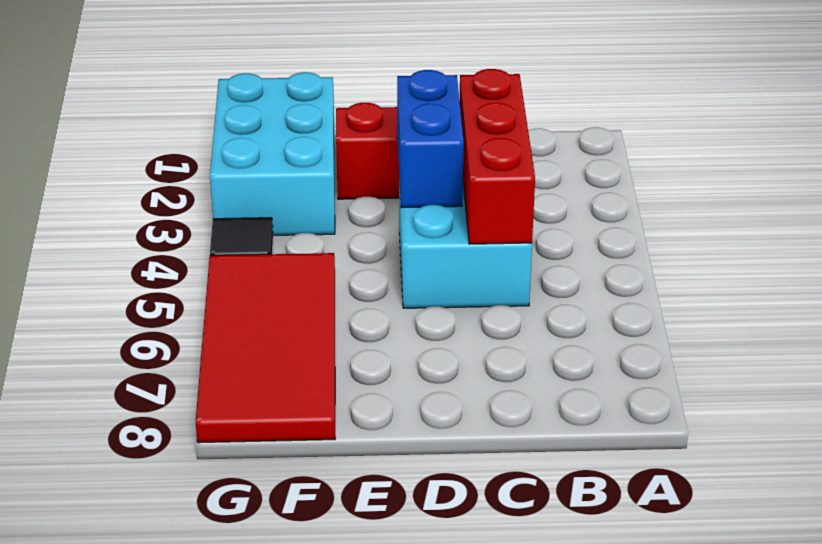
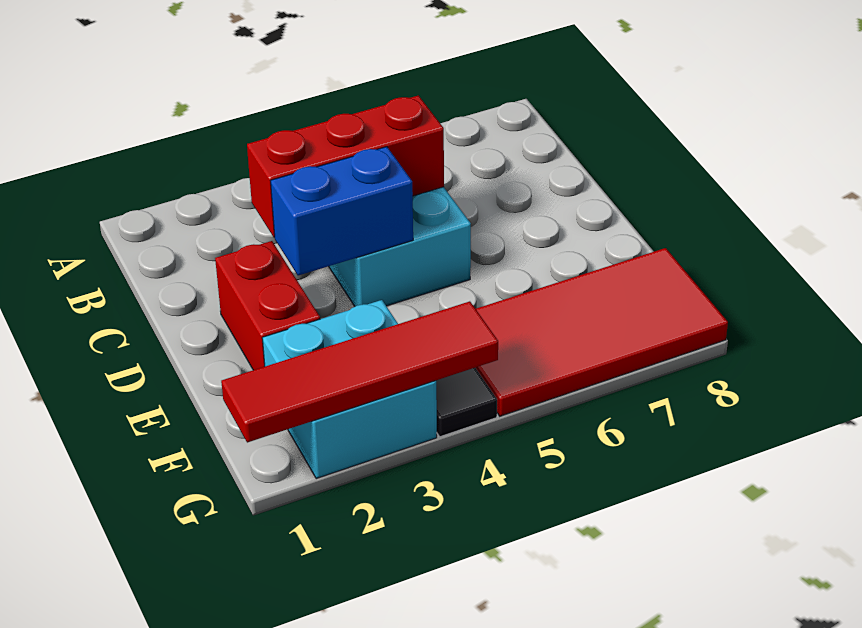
cyan 2x3 brick [210,72,335,235] -> cyan 2x2 brick [262,300,437,479]
none -> red 1x4 tile [221,301,498,443]

